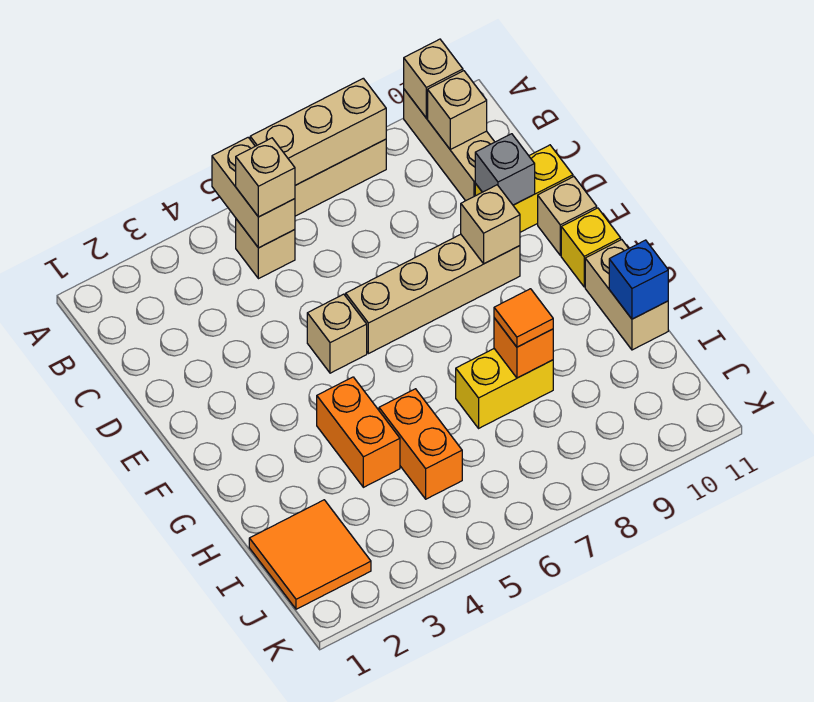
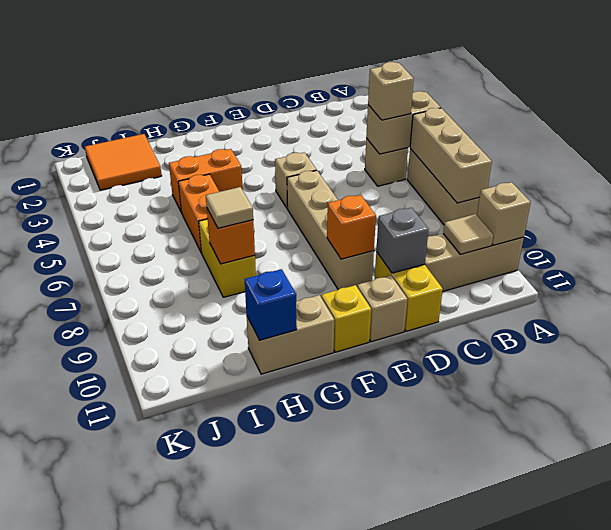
tan 1x1 brick [428,71,487,149] -> tan 1x1 tile [443,214,493,254]
tan 1x1 brick [461,185,520,264] -> orange 1x1 brick [327,195,376,259]
orange 1x2 brick [379,389,462,499] -> orange 1x2 brick turned to [178,174,219,253]
orange 1x1 tile [494,289,553,347] -> tan 1x1 tile [206,187,253,228]

